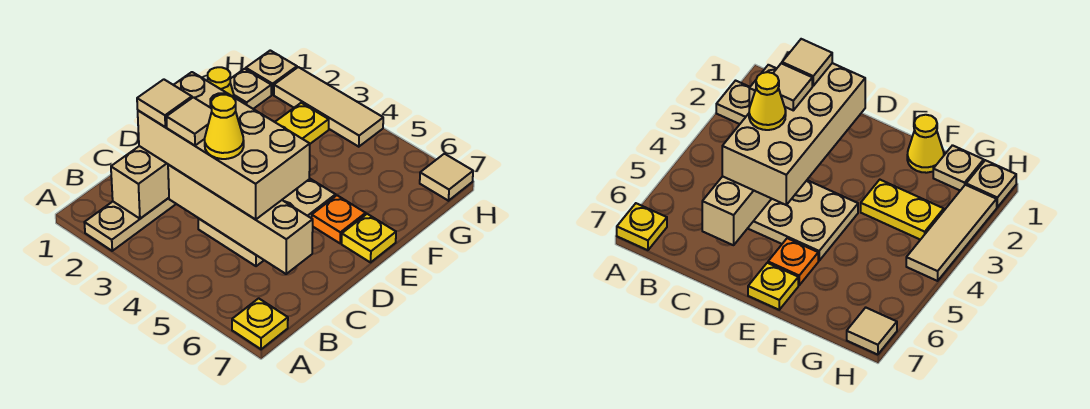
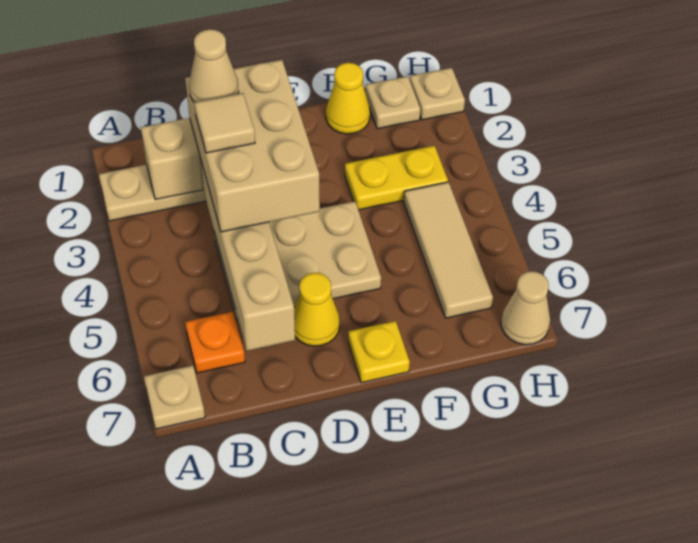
yellow 1x1 plate [232,298,288,349] -> tan 1x1 plate [144,366,205,429]
tan 2x4 brick [138,72,310,219] -> tan 2x3 brick [185,60,320,232]
tan 1x1 tile [137,79,192,127] -> tan 1x1 cone [189,29,239,102]
yellow 1x1 cone [205,95,244,159] -> yellow 1x1 cone moved to [294,273,340,346]
orange 1x1 plate [312,195,366,243] -> orange 1x1 plate moved to [185,312,245,373]
tan 1x3 tile [274,67,383,147] -> tan 1x3 tile moved to [404,182,493,318]
tan 1x1 tile [420,154,473,201] -> tan 1x1 cone [501,271,550,345]

